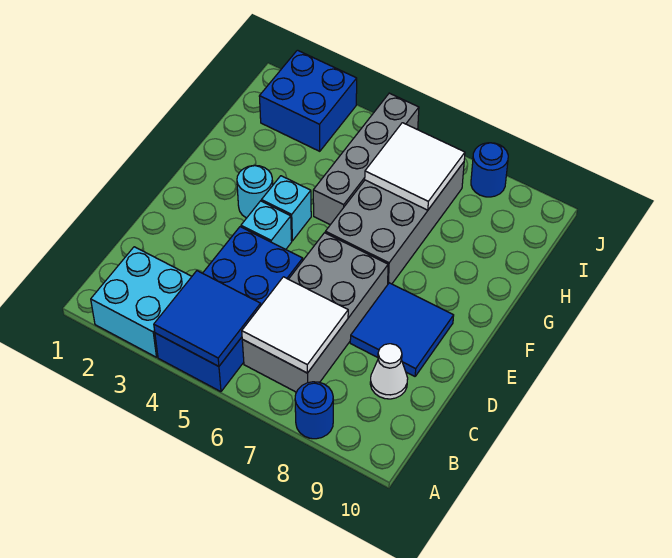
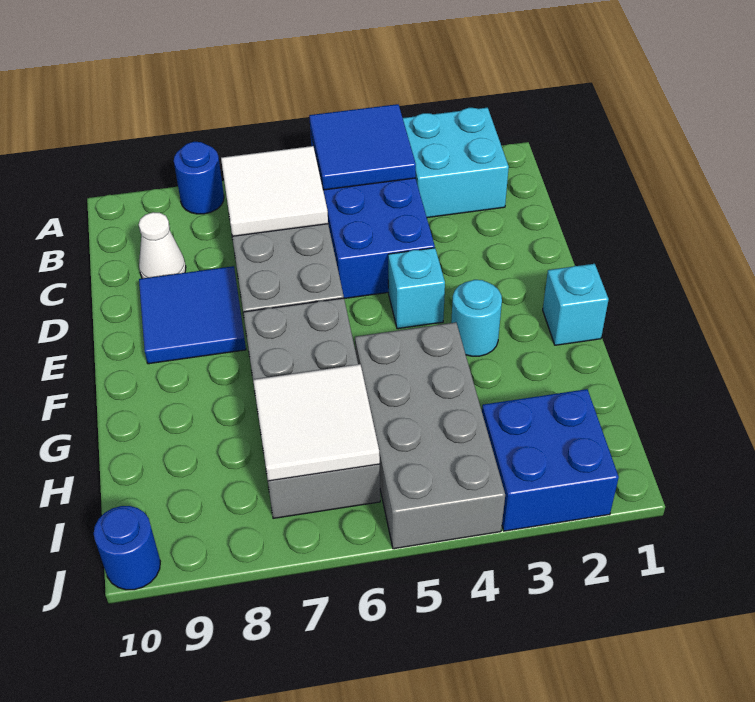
cyan 1x1 brick [262,176,311,241] -> cyan 1x1 brick moved to [543,264,609,345]
grey 1x4 brick [313,93,419,225] -> grey 2x4 brick [355,322,505,549]
blue 1x1 round brick [471,143,508,197] -> blue 1x1 round brick moved to [94,506,160,590]

